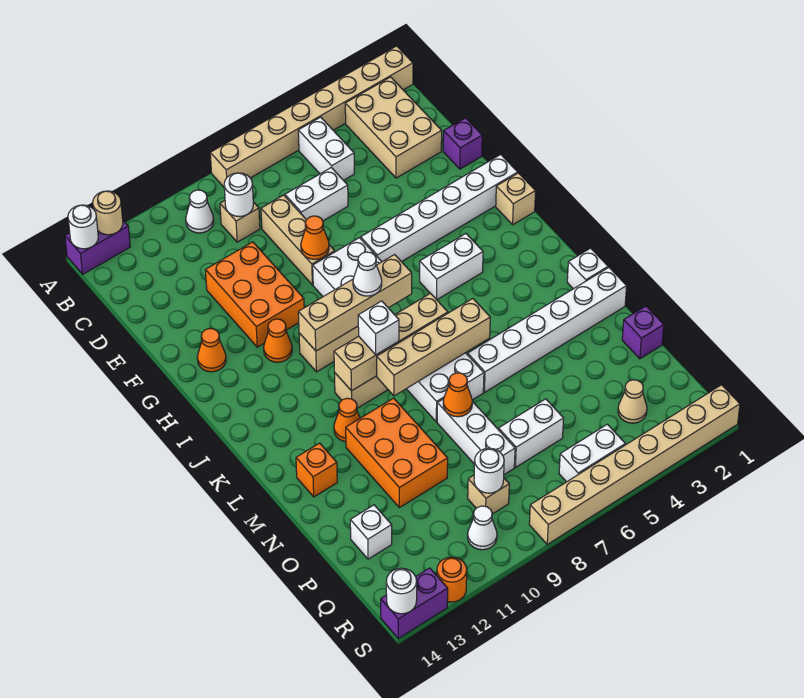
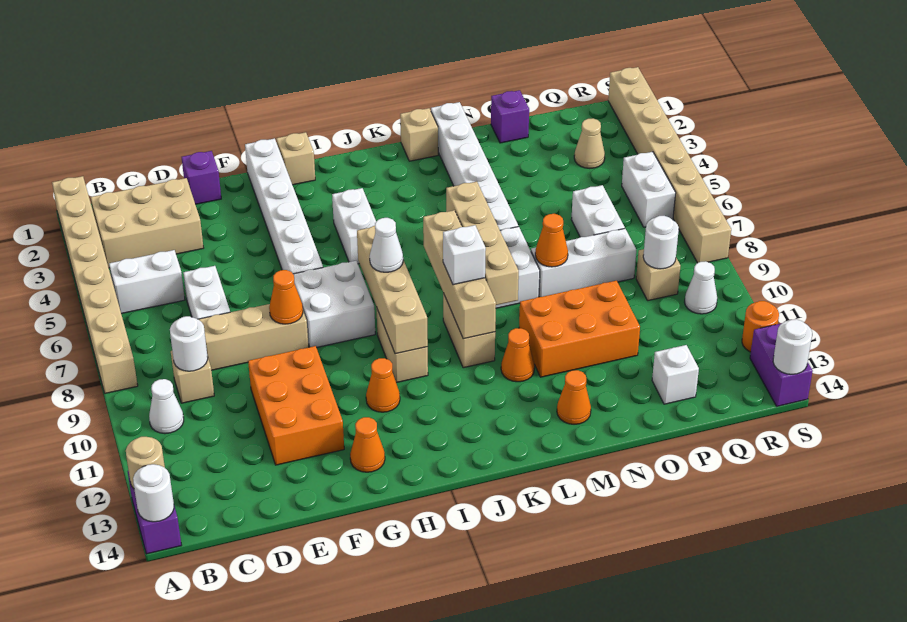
orange 2x3 brick [205,242,304,347] -> orange 2x3 brick turned to [248,346,344,465]
white 1x1 brick [567,248,608,289] -> tan 1x1 brick [400,108,438,161]
orange 1x1 brick [296,443,337,497] -> orange 1x1 cone [557,370,591,424]

